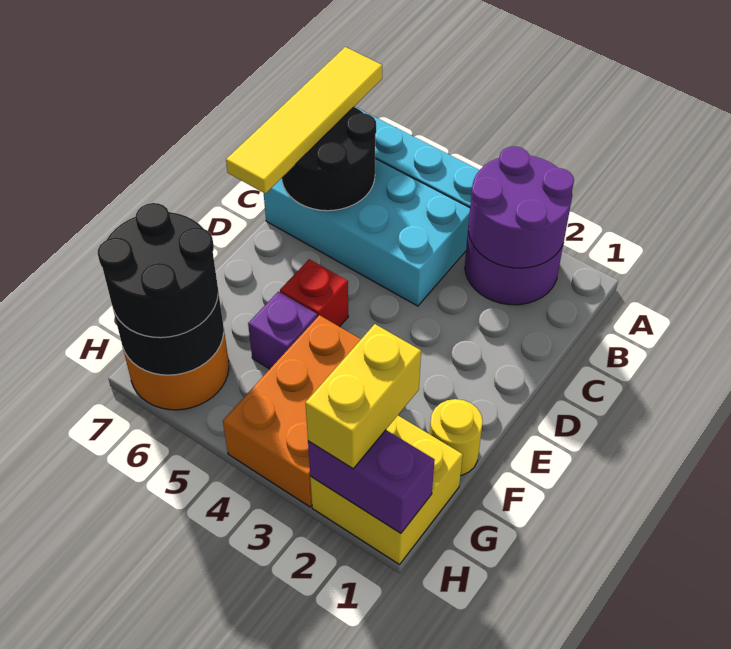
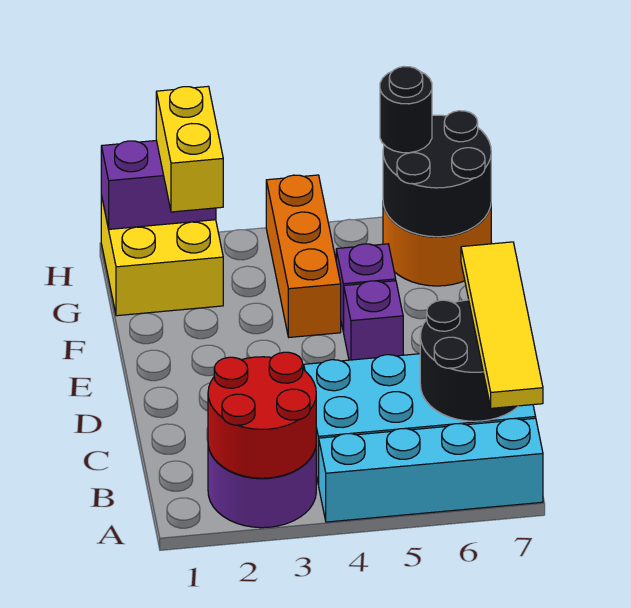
purple 2x2 round brick [468,146,574,268] -> red 2x2 round brick [208,352,316,478]
red 1x1 brick [280,259,348,327] -> purple 1x1 brick [344,281,403,360]
yellow 1x1 round brick [430,399,483,475] -> none
orange 2x3 brick [223,315,361,507] -> orange 1x3 brick [266,175,341,337]
black 2x2 round brick [98,203,218,338] -> black 1x1 round brick [380,67,432,153]

